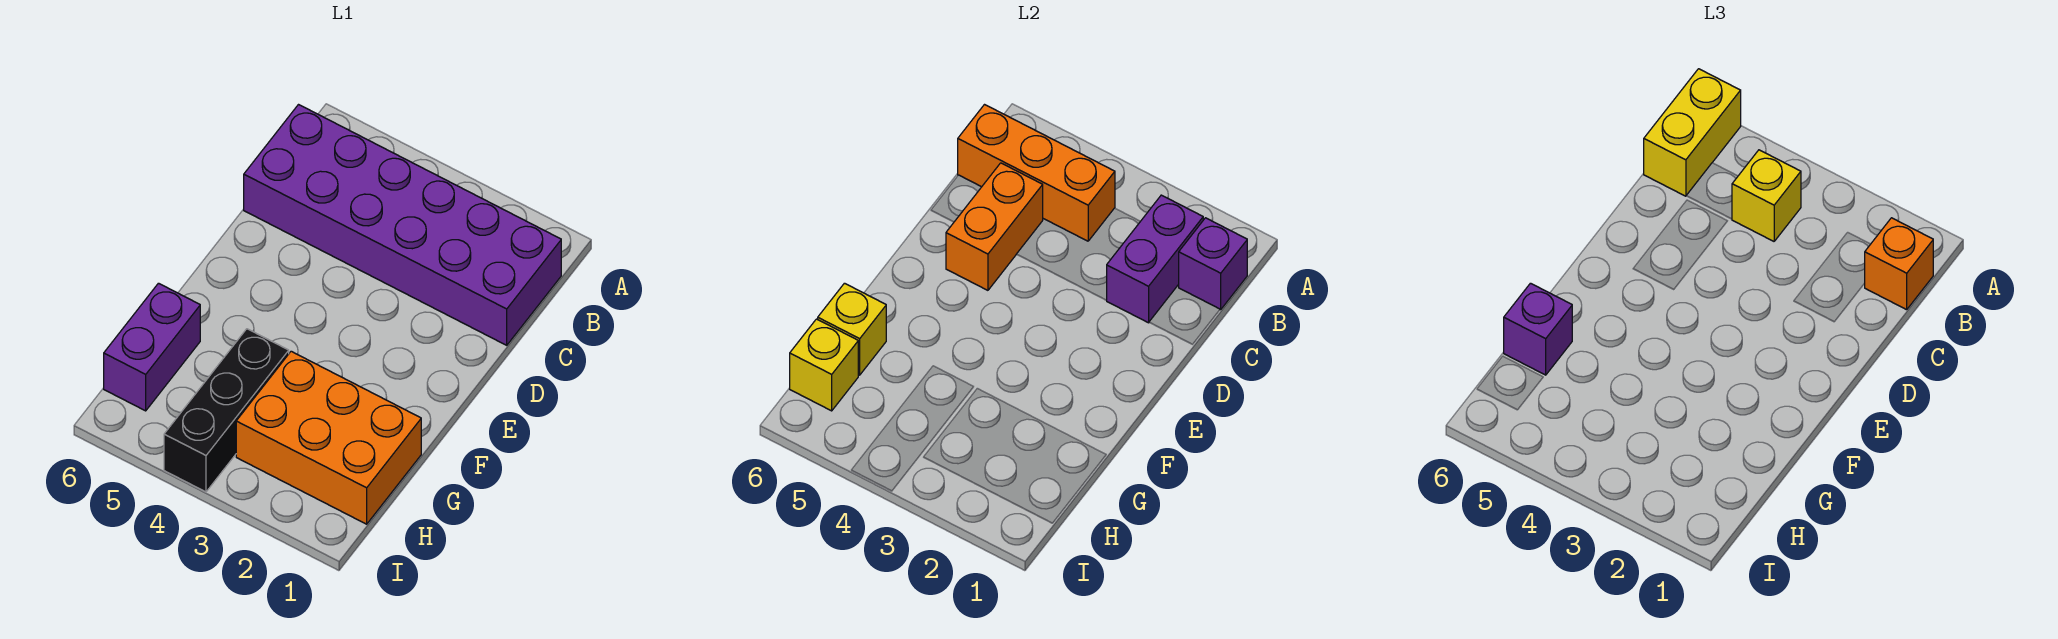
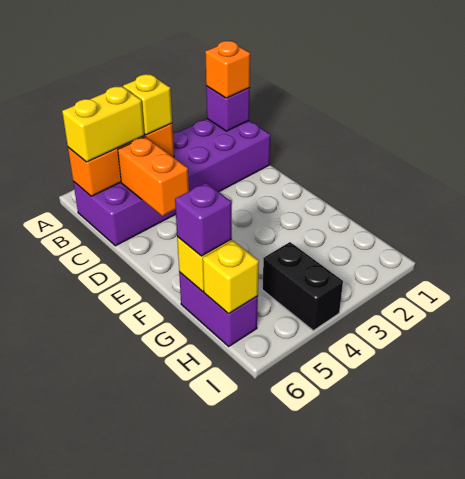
yellow 1x2 brick [1644,69,1741,196] -> yellow 1x2 brick turned to [62,86,144,162]
purple 1x2 brick [1106,195,1203,323] -> none
orange 2x3 brick [236,351,421,524] -> none
black 1x3 brick [164,329,289,492] -> black 1x2 brick [262,242,343,331]

